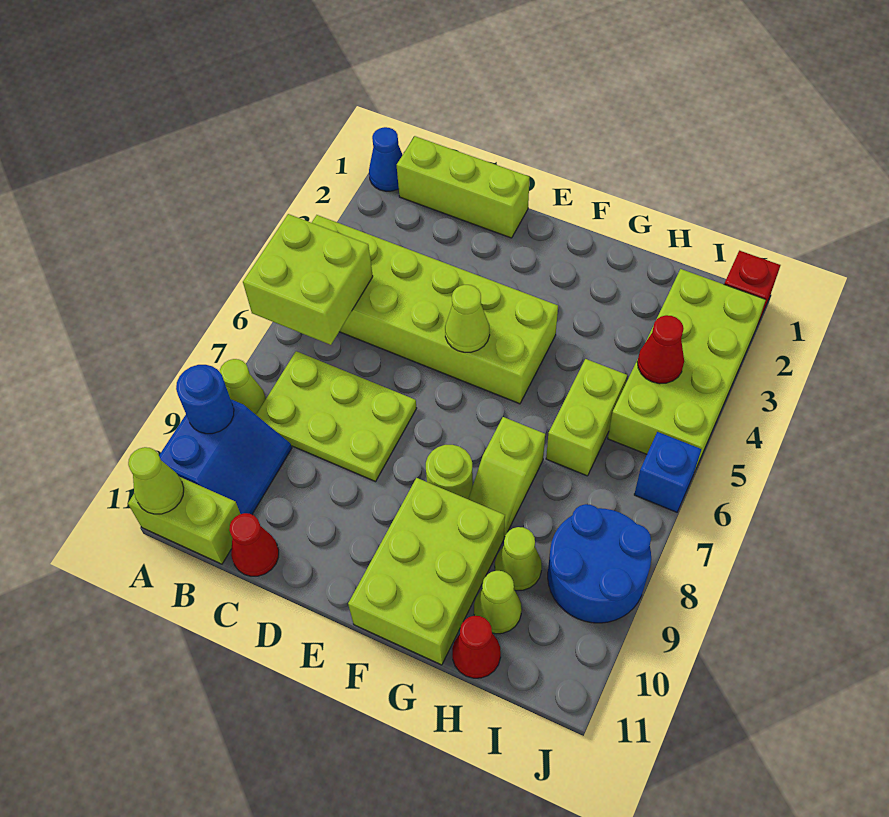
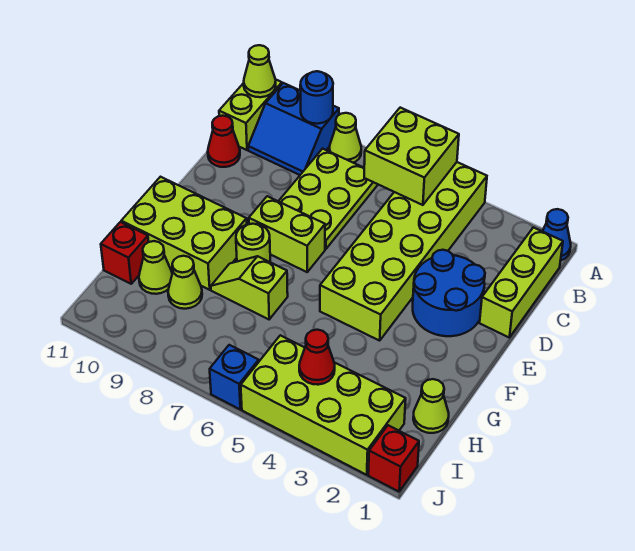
lime 1x1 cone [445,285,490,352] -> lime 1x1 cone moved to [413,379,449,433]
lime 1x2 brick [546,359,627,476] -> lime 1x2 brick moved to [249,196,325,272]
red 1x1 cone [452,616,501,678] -> red 1x1 brick [101,222,149,284]
blue 2x2 round brick [548,504,651,623] -> blue 2x2 round brick moved to [413,250,485,336]

